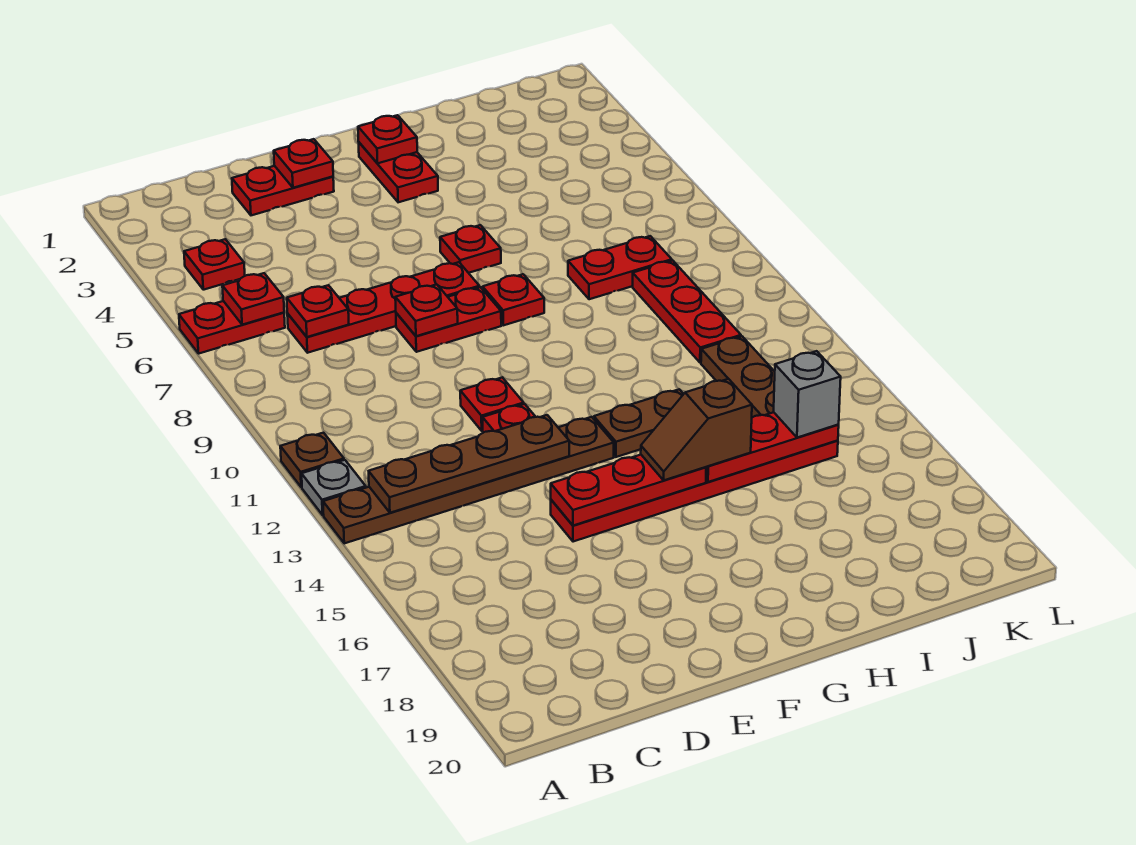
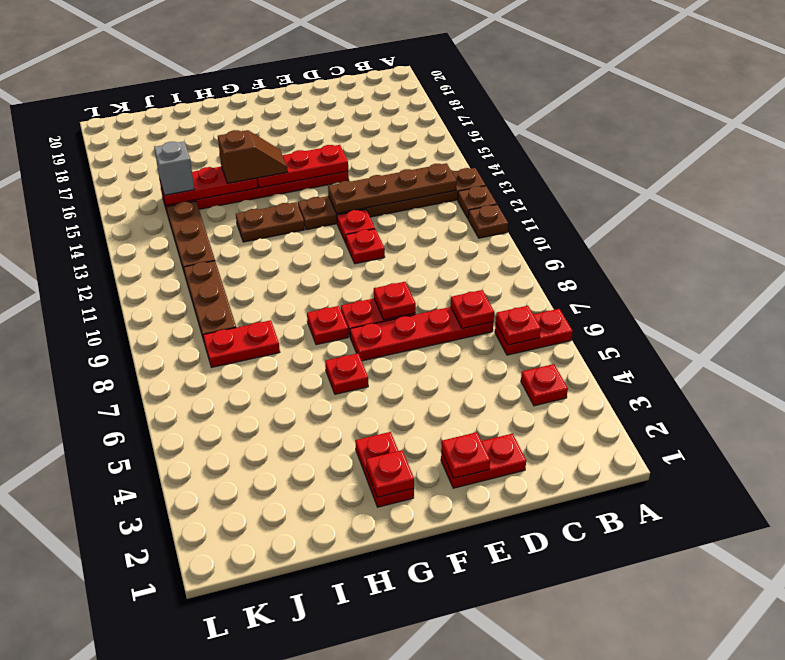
grey 1x1 plate [302,460,366,515] -> brown 1x1 plate [458,186,497,218]
red 1x3 plate [633,261,741,363] -> brown 1x3 plate [184,261,236,340]

